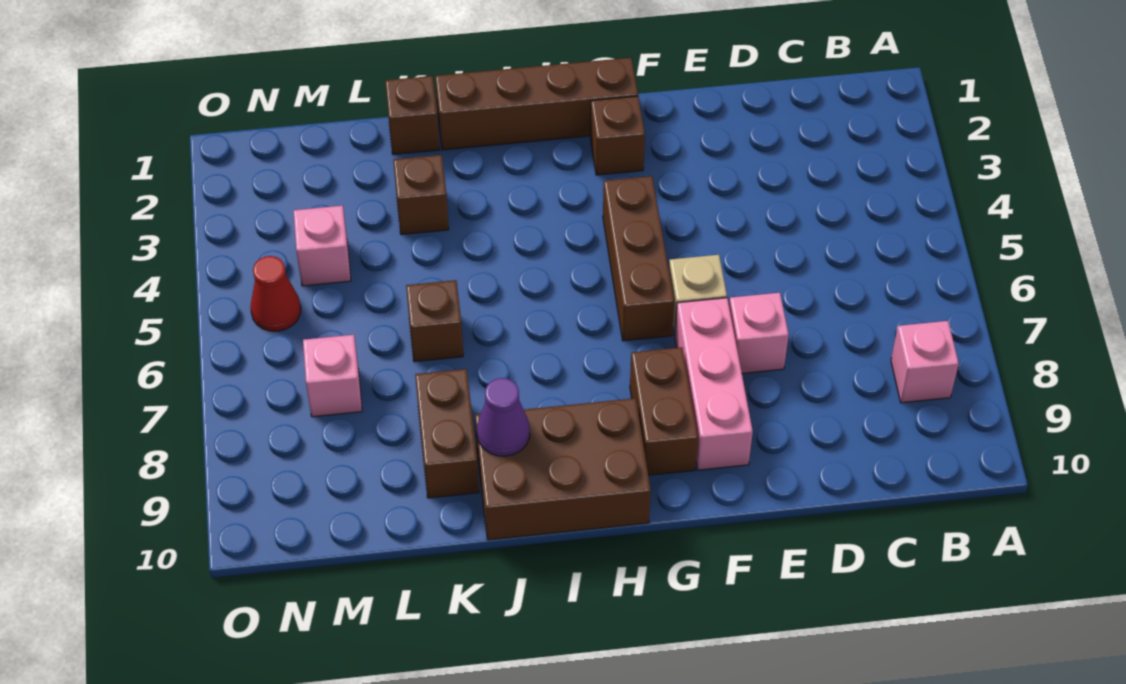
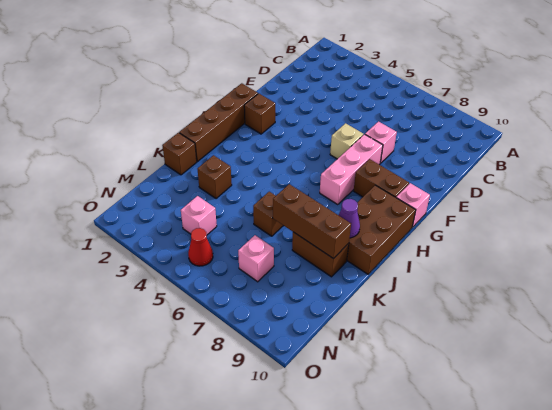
pink 1x1 brick [891,321,959,403] -> pink 1x1 brick moved to [396,183,430,227]
pink 1x3 brick [675,298,753,470] -> pink 1x3 brick turned to [320,134,383,205]
brown 1x3 brick [603,176,674,341] -> brown 1x3 brick moved to [273,184,351,259]

